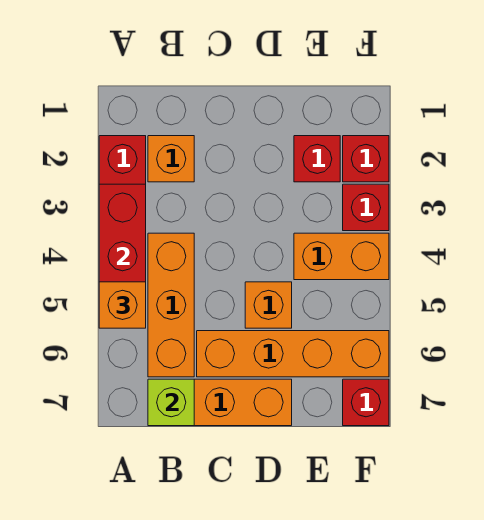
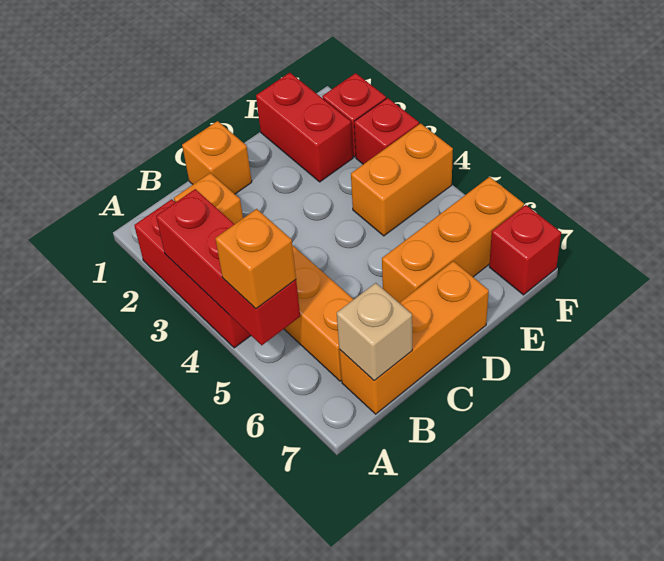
lime 1x1 brick [148,379,194,426] -> tan 1x1 brick [337,283,412,381]
orange 1x4 brick [197,331,389,377] -> orange 1x3 brick [382,177,524,303]
orange 1x1 brick [245,282,292,328] -> orange 1x1 brick moved to [182,121,252,194]
red 1x1 brick [294,136,340,182] -> red 1x2 brick [256,73,353,182]

